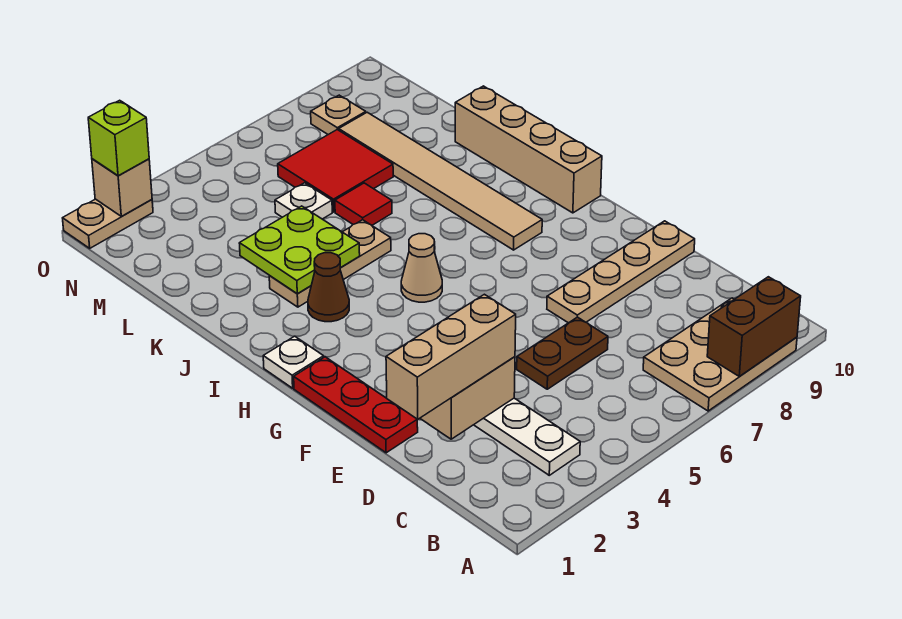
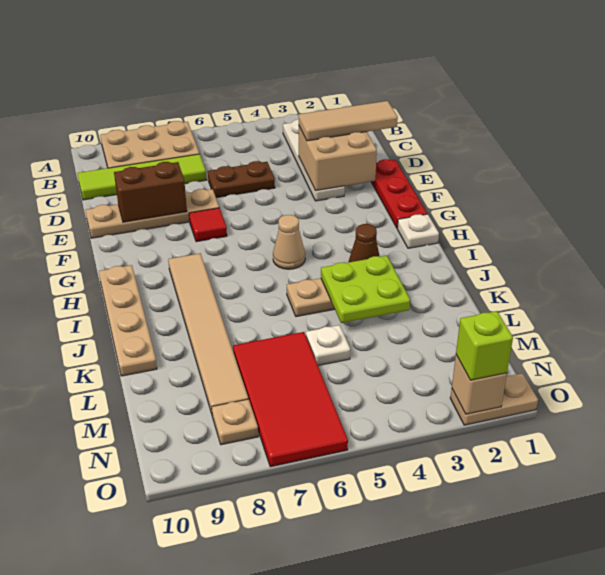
brown 1x2 brick [707,277,801,377] -> brown 1x2 brick moved to [114,162,187,222]
none -> lime 1x4 tile [77,154,206,200]
tan 1x3 brick [386,294,516,420] -> tan 1x3 tile [299,101,398,141]
tan 1x4 brick [455,86,602,213] -> tan 1x4 plate [99,265,157,376]
red 1x1 tile [335,183,392,225] -> red 1x1 tile moved to [189,208,227,242]
red 2x2 tile [278,130,393,212] -> red 2x4 tile [233,332,348,467]

